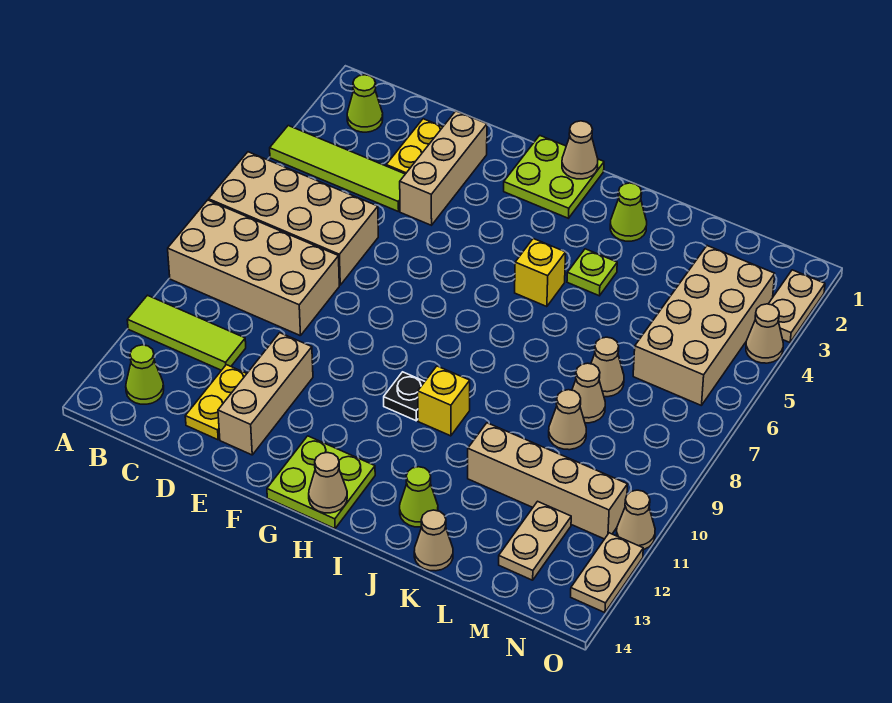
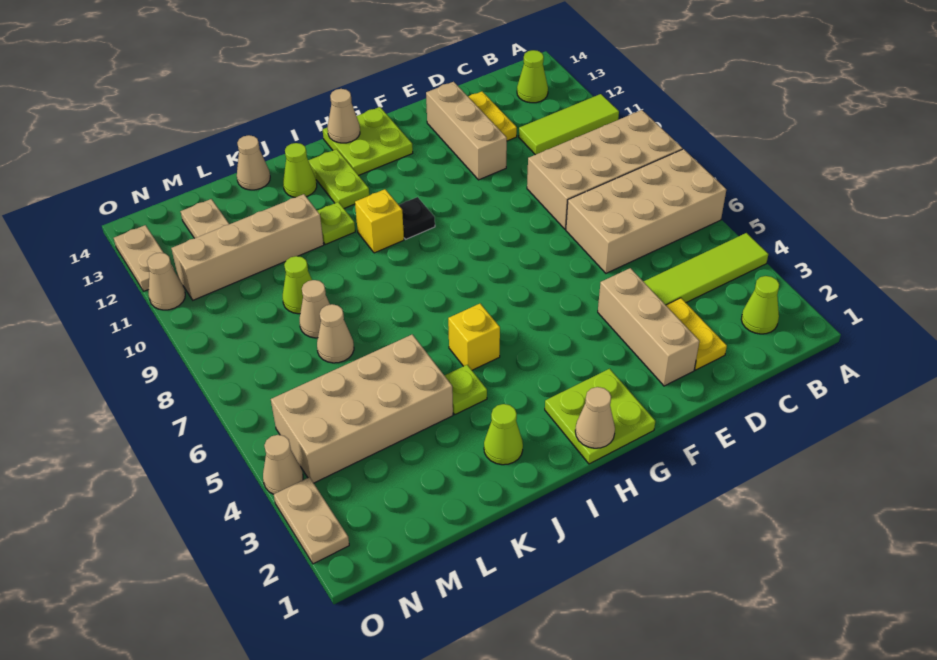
none -> lime 1x2 plate [308,149,369,208]
none -> lime 1x1 plate [318,202,355,245]
tan 1x1 cone [549,390,586,450] -> lime 1x1 cone [283,256,312,314]
tan 2x4 brick [633,246,775,405] -> tan 2x4 brick turned to [271,334,453,483]

